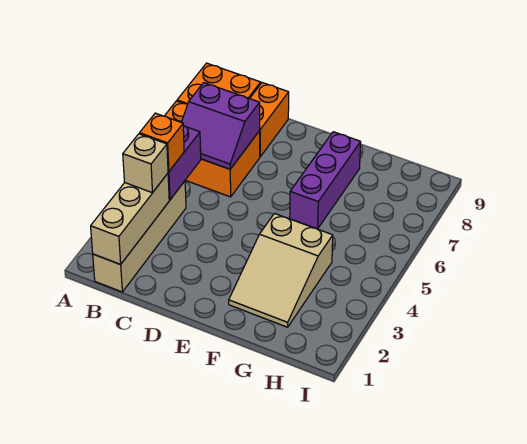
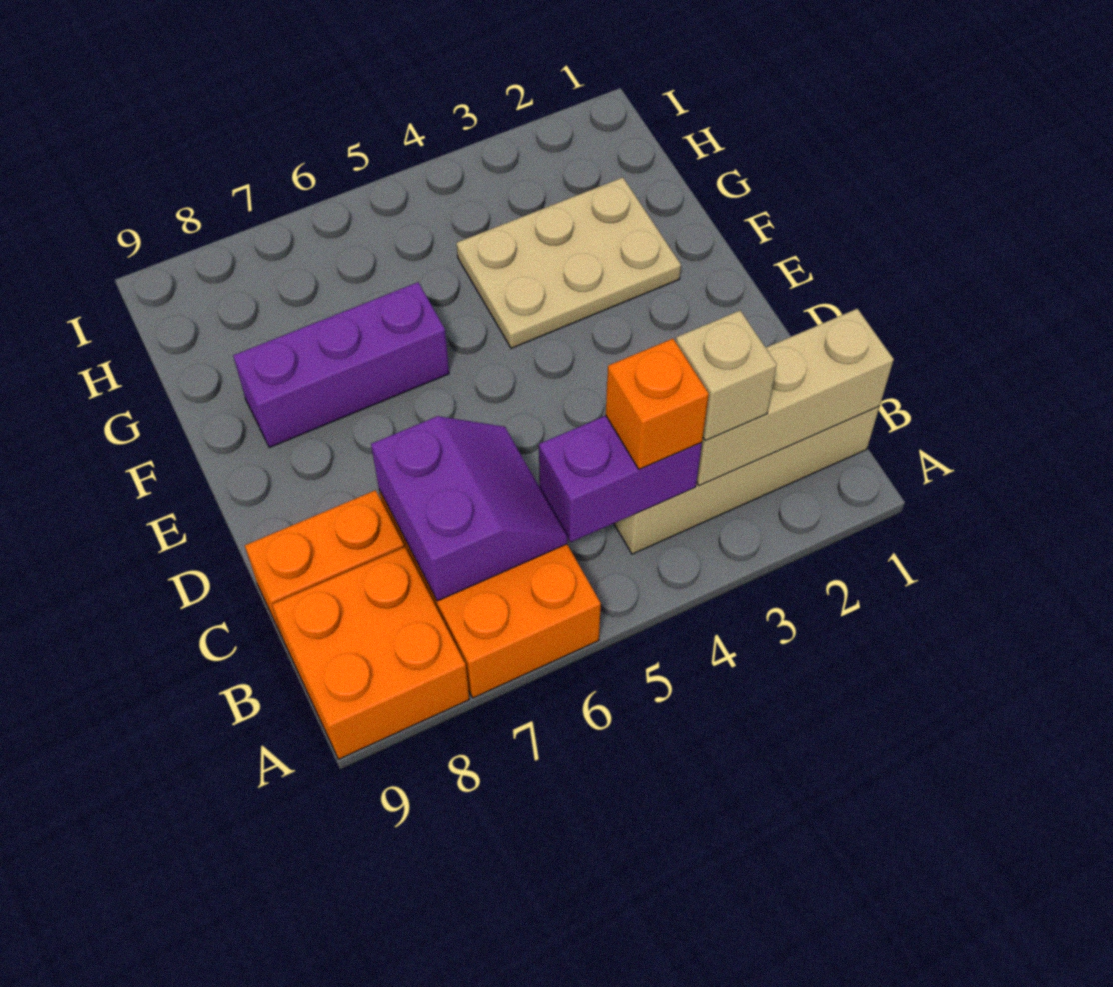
tan 2x3 slope [229,214,333,327] -> tan 2x3 plate [457,177,681,348]

